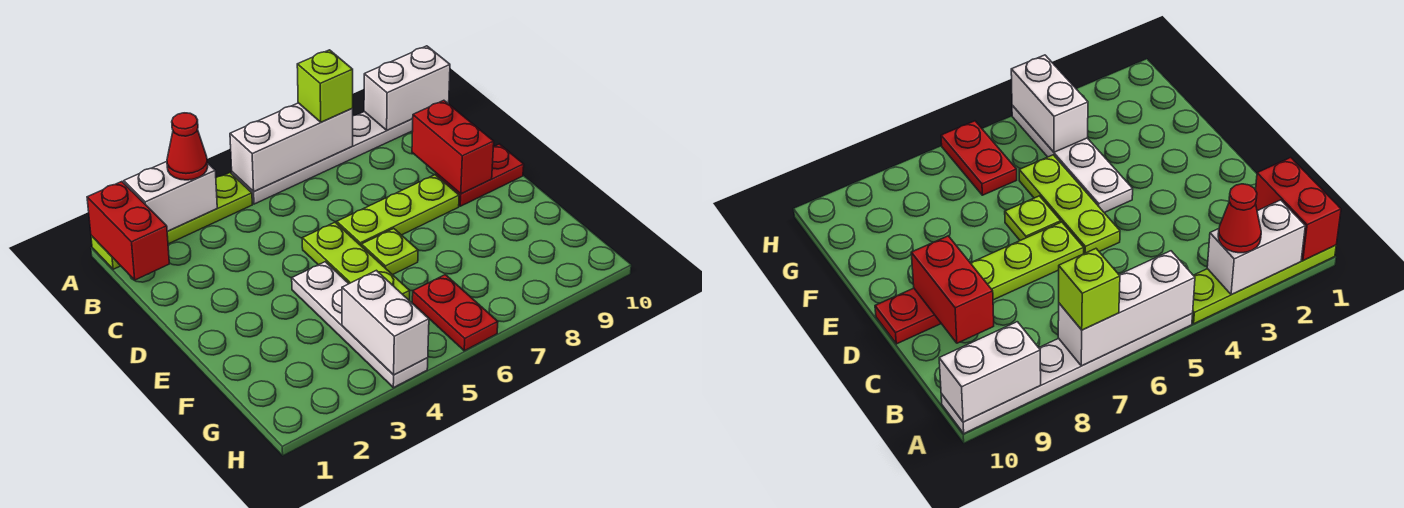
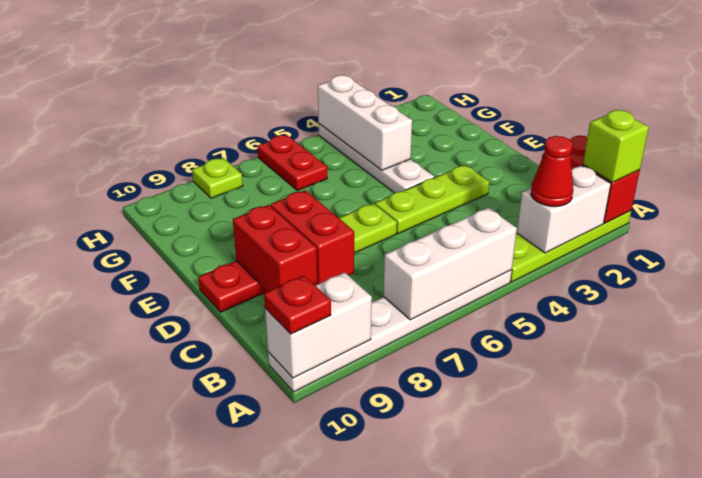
lime 1x1 brick [297,50,353,122] -> lime 1x1 brick moved to [583,110,649,182]
none -> red 1x1 plate [264,276,331,334]
none -> red 1x2 brick [271,190,354,284]
lime 1x3 plate [302,222,410,300] -> lime 1x3 plate turned to [375,165,489,234]
lime 1x1 plate [361,229,418,275] -> lime 1x1 plate moved to [192,158,243,198]
white 1x2 brick [342,270,429,375] -> white 1x3 brick [318,75,412,170]

